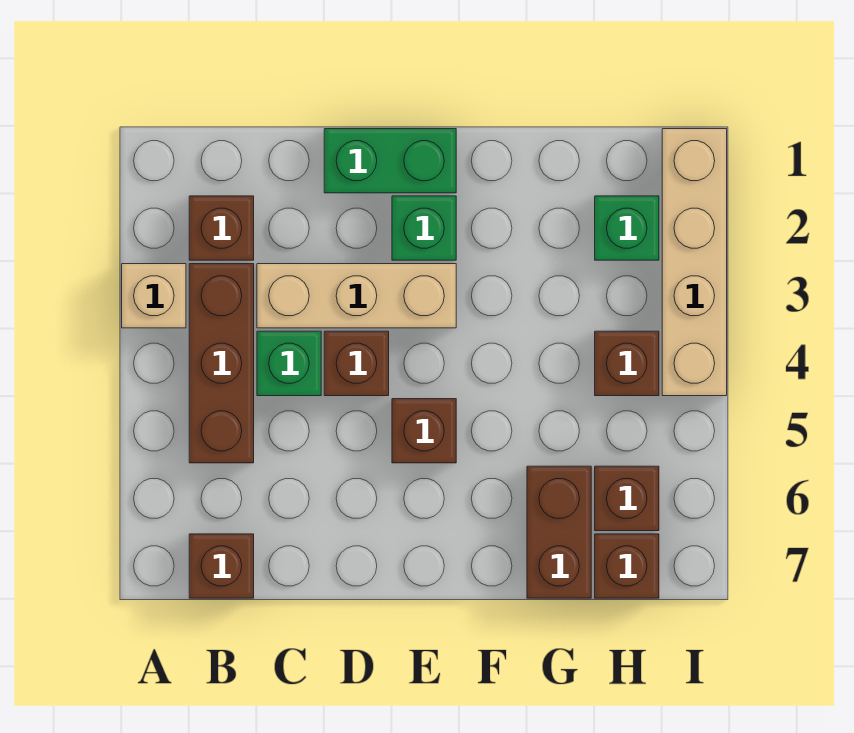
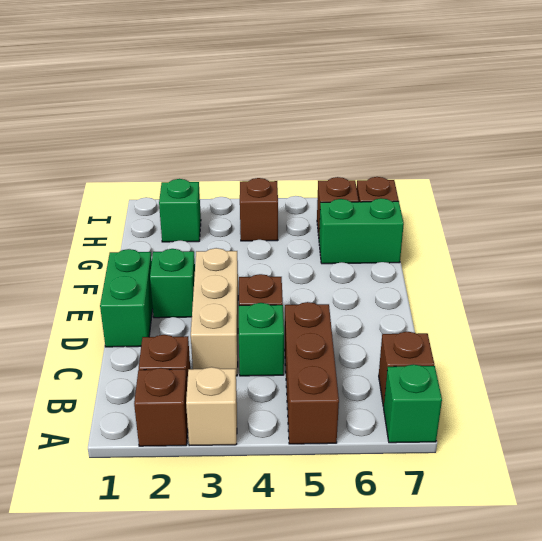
none -> green 1x1 brick [384,364,442,443]
brown 1x3 brick [189,264,254,463] -> brown 1x3 brick turned to [285,302,339,444]
brown 1x1 brick [392,399,456,463] -> brown 1x1 brick moved to [134,368,188,446]
brown 1x2 brick [527,466,591,598] -> green 1x2 brick [319,198,404,264]
tan 1x4 brick [662,129,727,396] -> none

